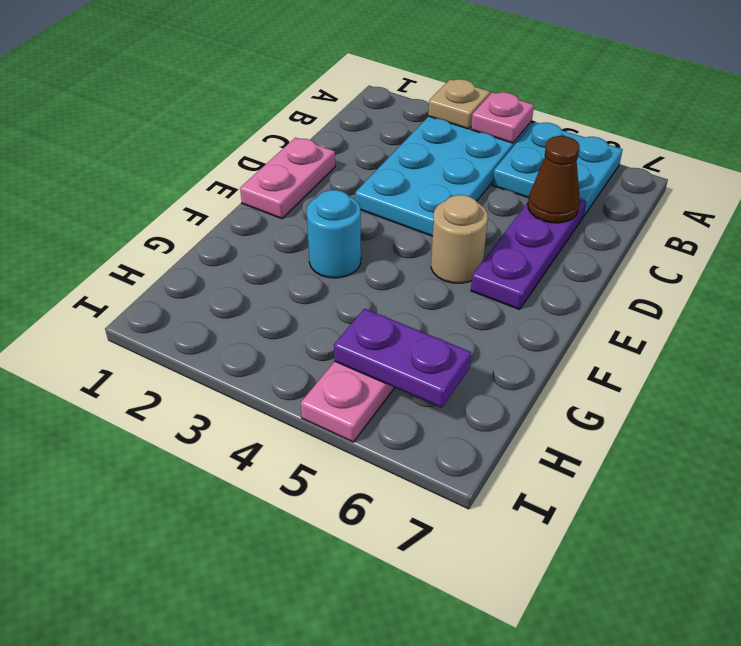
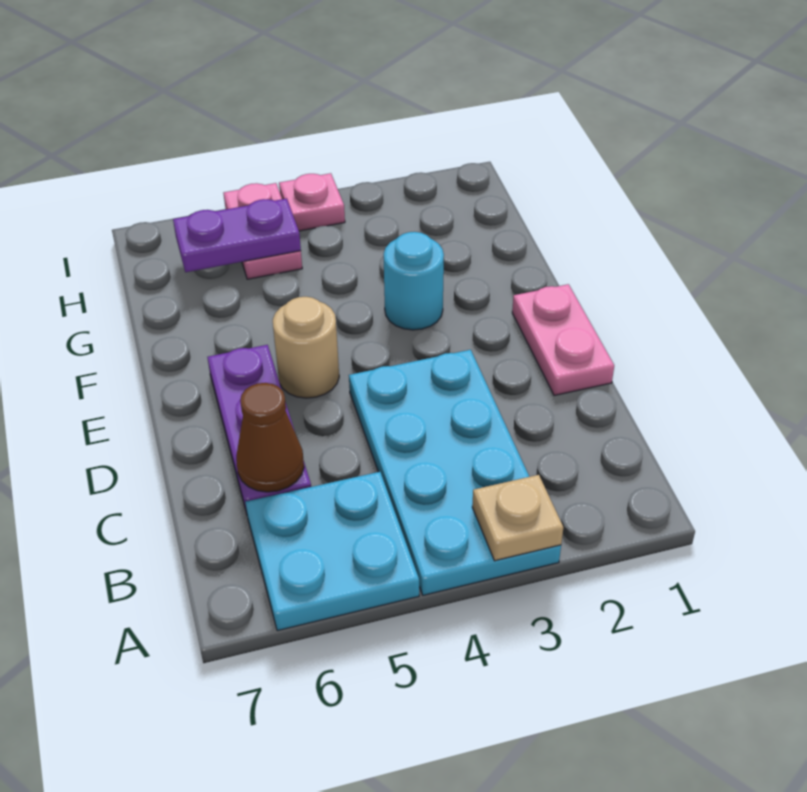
pink 1x1 plate [471,92,534,143] -> pink 1x1 plate moved to [279,173,345,231]

